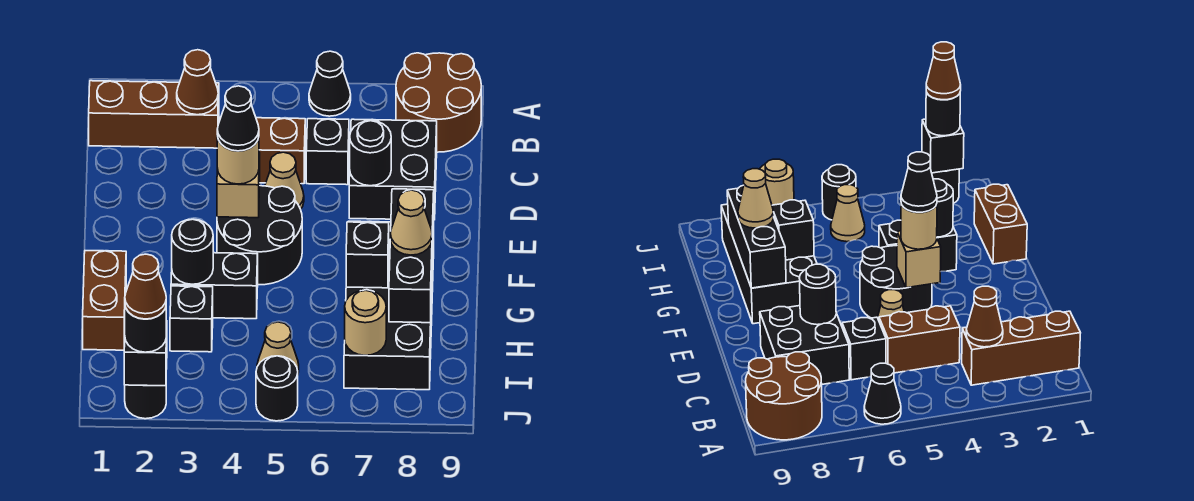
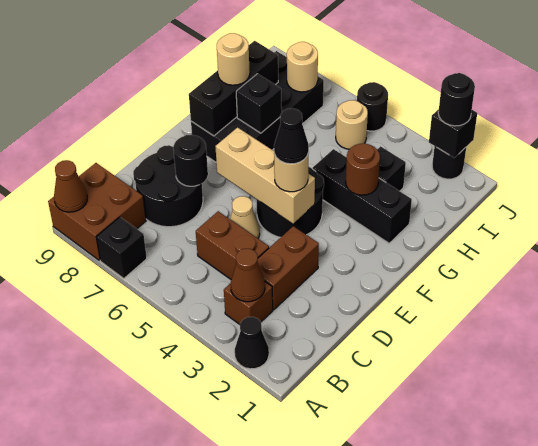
black 1x1 cone [309,51,351,116] -> black 1x1 cone moved to [235,317,269,369]
brown 2x2 round brick [396,53,481,152] -> brown 2x2 brick [48,163,146,260]
brown 1x3 brick [89,81,219,148] -> brown 1x1 brick [224,282,273,324]
black 1x1 brick [306,119,349,185] -> black 1x1 brick moved to [96,217,147,278]
black 2x2 brick [349,119,437,220] -> black 2x2 round brick [133,145,203,227]
tan 1x1 brick [217,153,260,218] -> tan 1x3 brick [215,127,315,223]
brown 1x2 brick [83,251,126,350] -> brown 1x2 brick moved to [258,226,319,310]
black 1x2 brick [171,253,258,319] -> black 1x3 brick [313,149,412,243]
black 1x1 round brick [172,219,213,284] -> brown 1x1 round brick [346,143,380,195]
tan 1x1 cone [390,190,432,255] -> tan 1x1 round brick [217,33,250,85]
tan 1x1 cone [257,322,299,372] -> tan 1x1 round brick [336,100,368,149]
brown 1x1 cone [125,254,166,319] -> brown 1x1 cone moved to [54,160,87,212]

